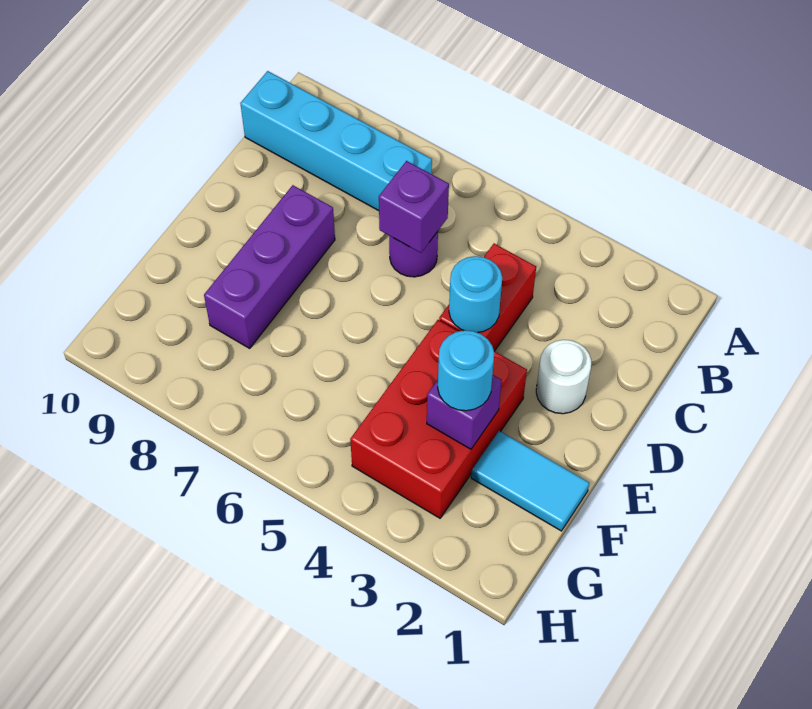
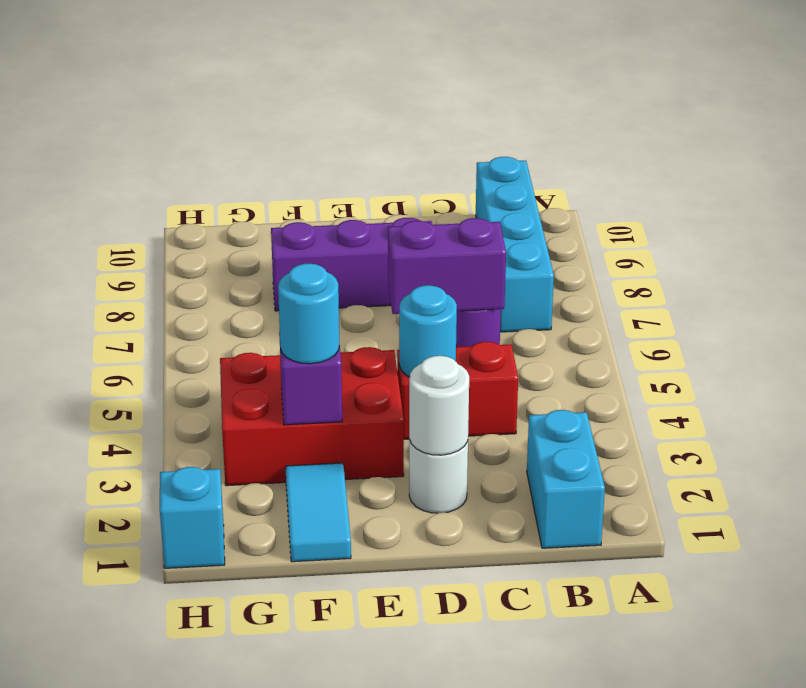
none -> cyan 1x2 brick [527,410,605,548]
purple 1x1 brick [379,161,449,253] -> purple 1x2 brick [388,218,506,314]
none -> white 1x1 round brick [409,356,469,455]
none -> cyan 1x1 brick [160,467,225,568]

